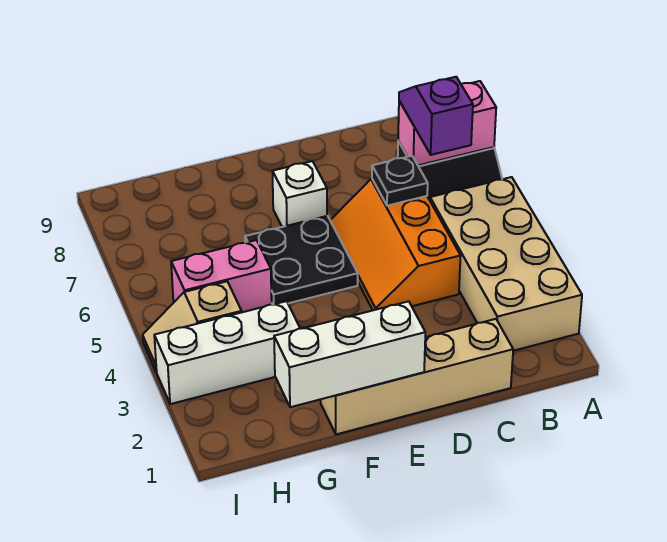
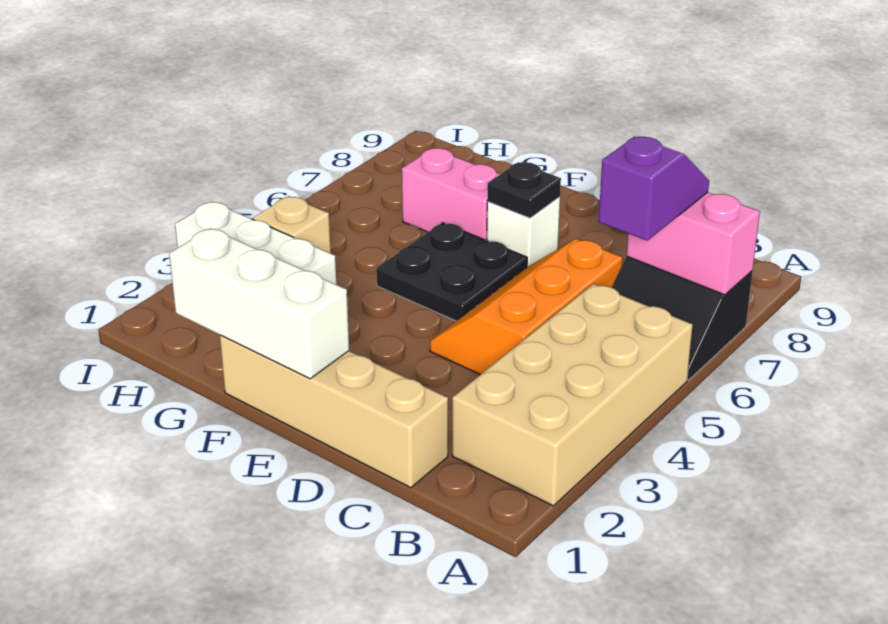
black 1x1 plate [372,156,428,206] -> black 1x1 plate moved to [487,162,561,218]
pink 1x2 brick [171,240,272,312] -> pink 1x2 brick moved to [402,148,500,240]

